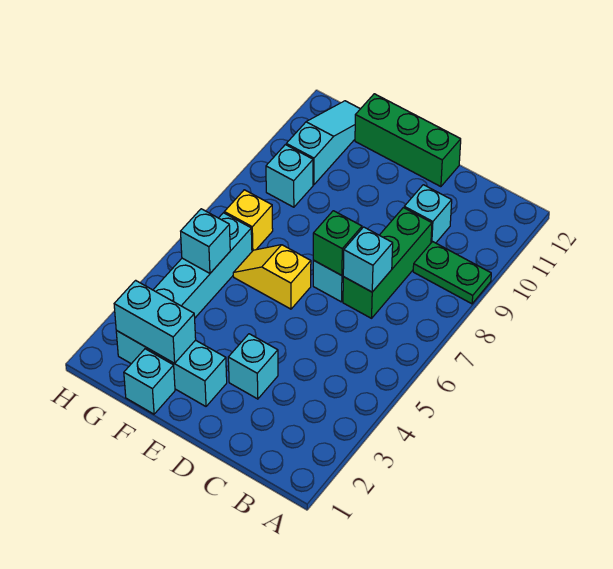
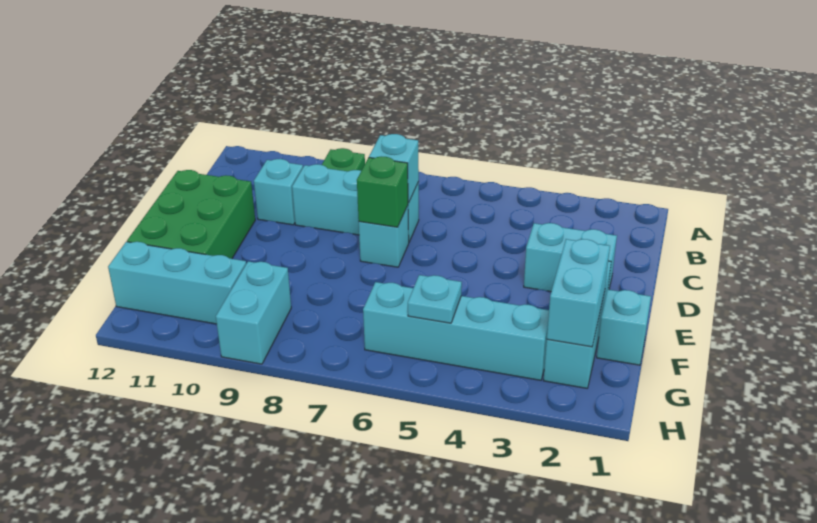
green 1x3 brick [343,208,432,318] -> cyan 1x3 brick [292,164,419,242]
cyan 1x1 brick [228,334,278,399] -> cyan 1x2 brick [524,223,617,292]
green 1x3 brick [355,94,461,187] -> green 2x3 brick [127,170,255,259]
yellow 1x2 slope [233,245,311,309] -> none
cyan 1x1 brick [181,209,230,273] -> cyan 1x1 plate [408,275,462,323]
yellow 1x1 brick [224,190,273,251] -> none
cyan 1x1 brick [266,145,313,207] -> cyan 1x2 brick [216,261,291,364]
cyan 1x3 slope [286,101,360,185] -> cyan 1x3 brick [108,242,246,324]

